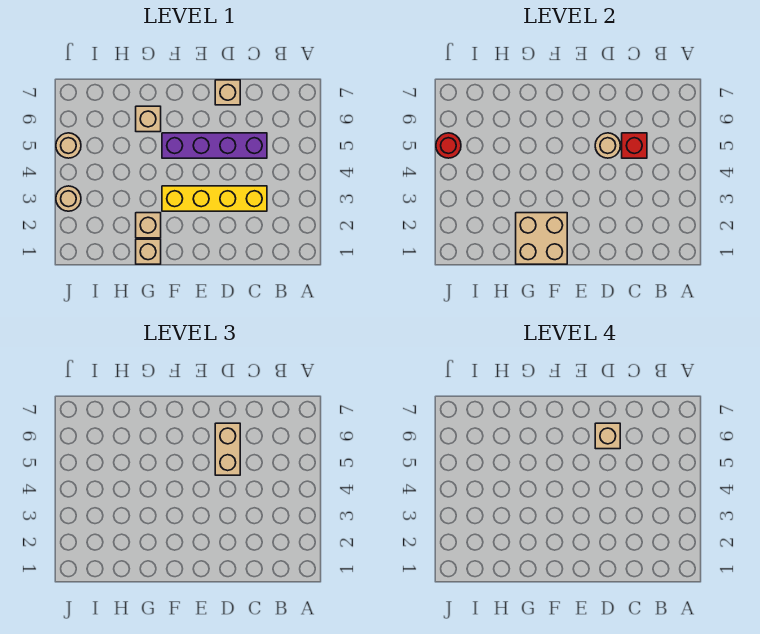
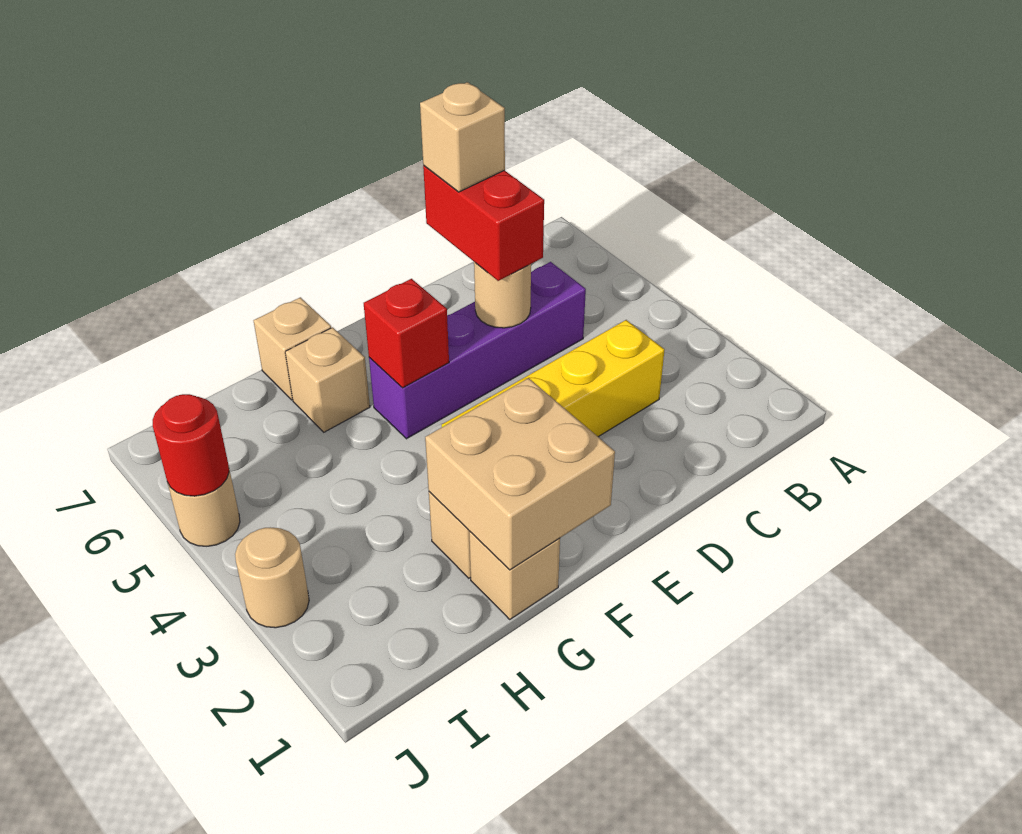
red 1x1 brick [622,133,647,158] -> red 1x1 brick moved to [364,279,449,388]
tan 1x2 brick [215,423,240,475] -> red 1x2 brick [423,166,544,281]
tan 1x1 brick [215,80,240,105] -> tan 1x1 brick moved to [254,297,331,400]

